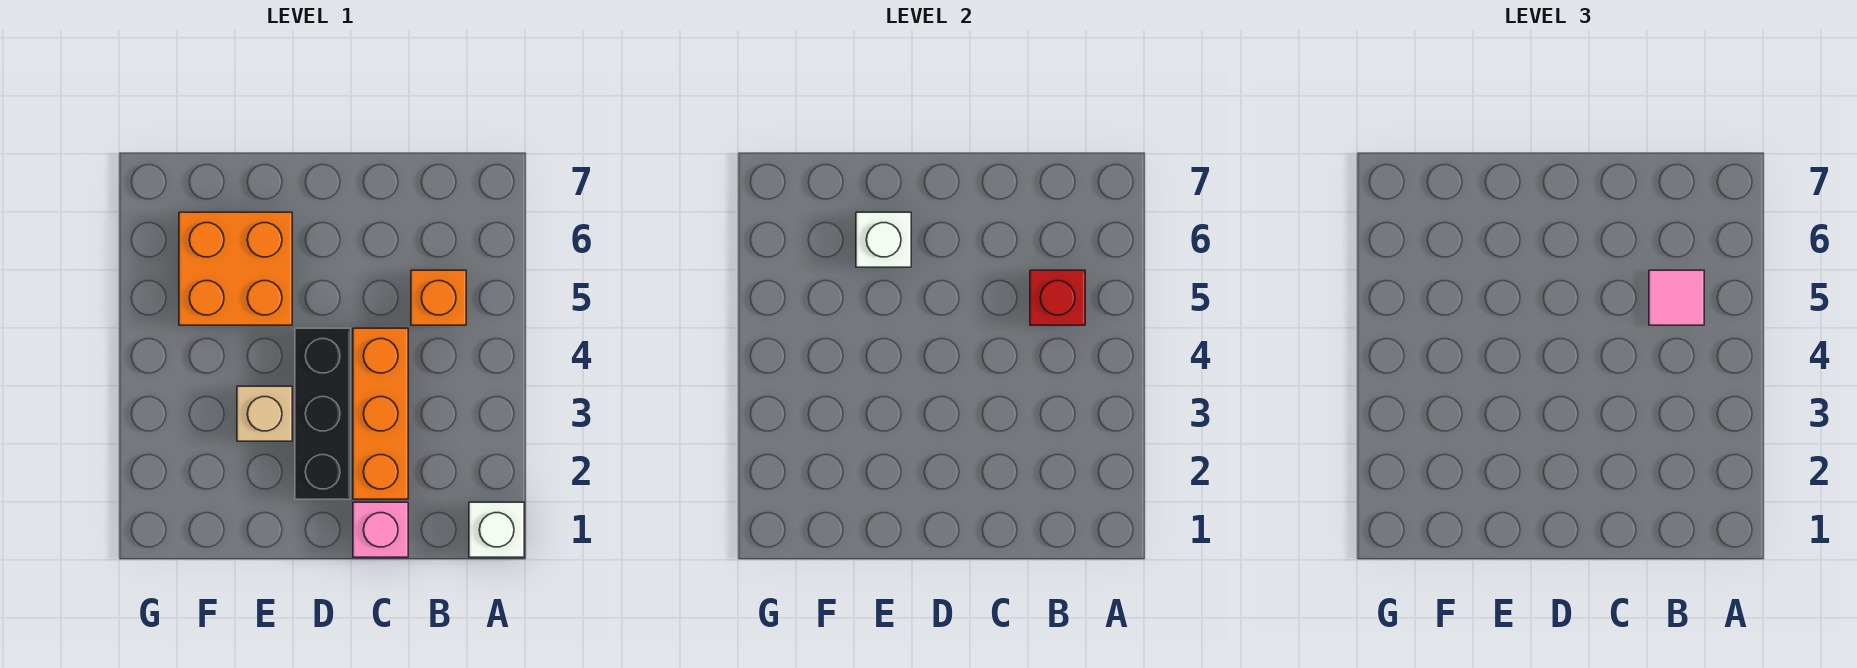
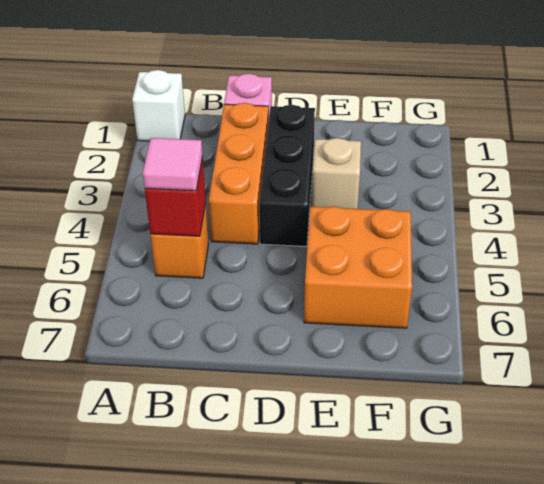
white 1x1 brick [856,212,911,267] -> none

